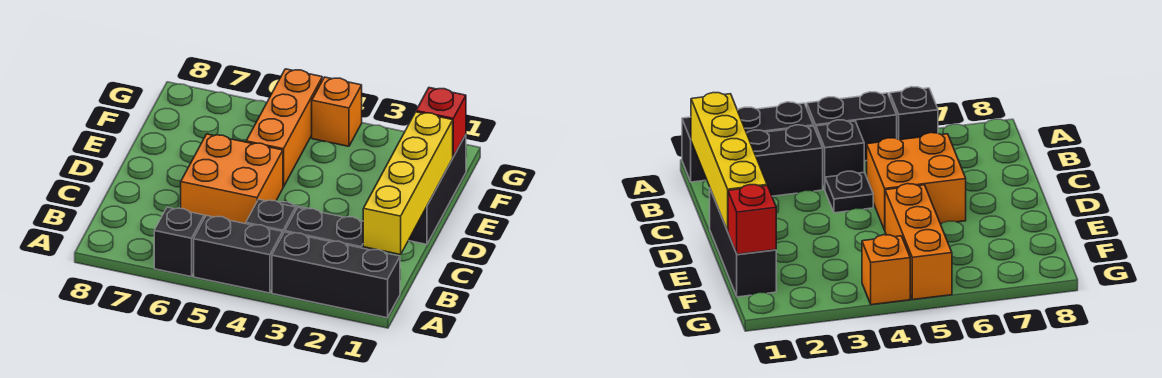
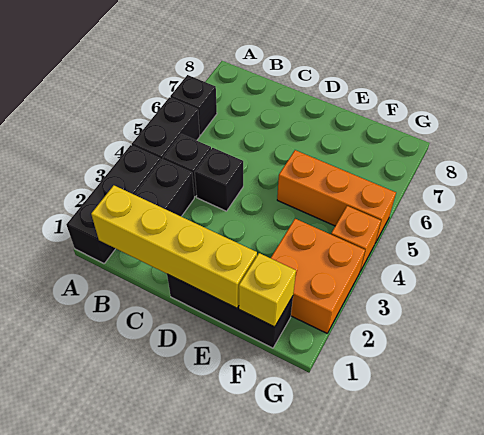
black 1x1 plate [825,171,873,213] -> black 1x1 brick [195,148,243,211]
orange 2x2 brick [181,134,283,224] -> orange 2x2 brick moved to [271,219,365,333]
red 1x1 brick [416,88,466,156] -> yellow 1x1 brick [239,253,296,327]

